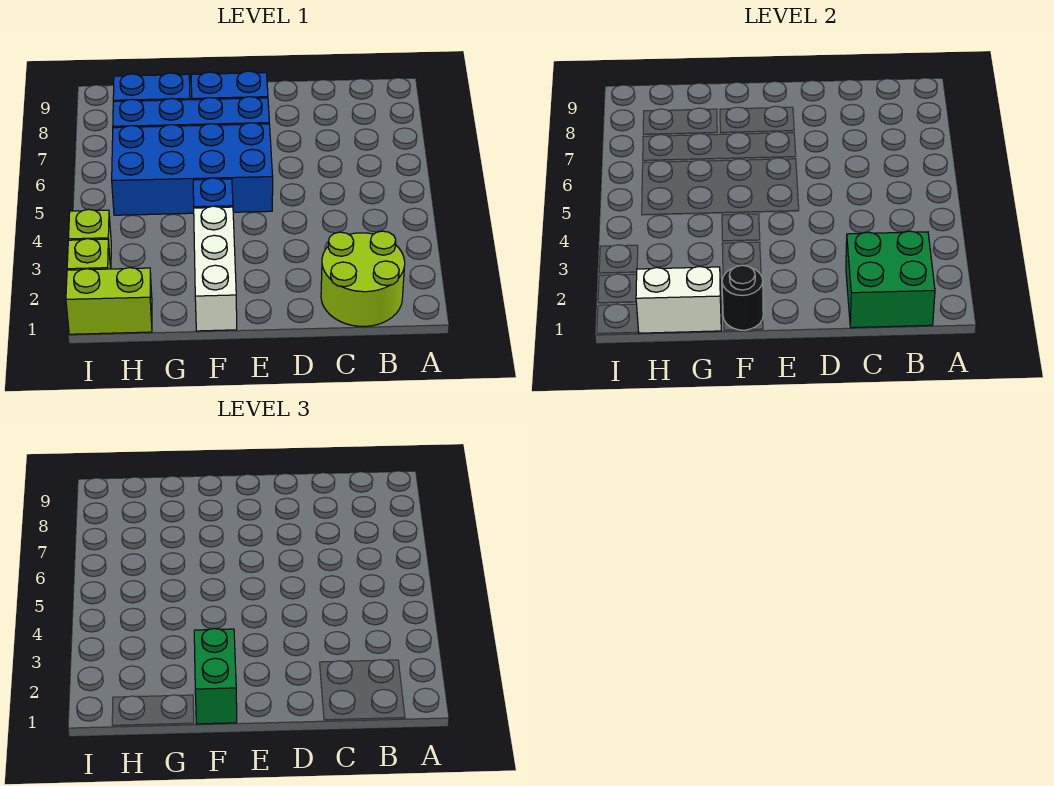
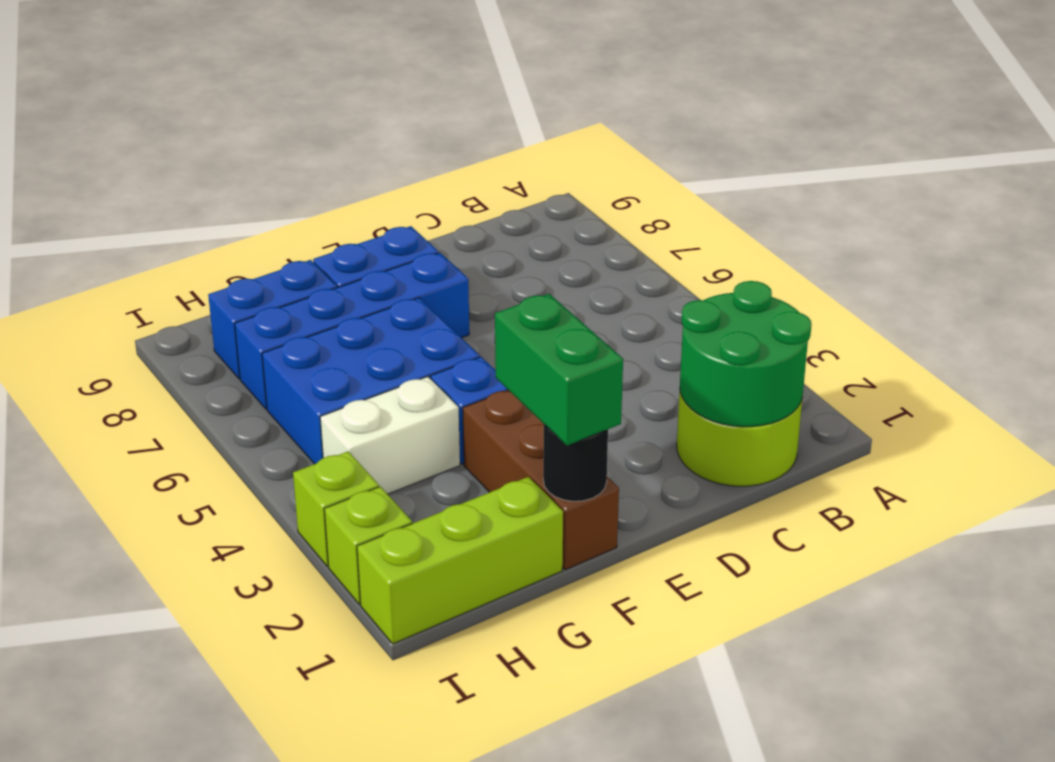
green 2x2 brick [846,231,935,328] -> green 2x2 round brick [680,281,812,427]
blue 2x4 brick [112,123,273,215] -> blue 2x3 brick [262,298,480,464]
white 1x3 brick [194,206,237,331] -> brown 1x3 brick [463,390,619,570]
white 1x2 brick [636,266,721,333] -> white 1x2 brick moved to [320,377,460,494]
lime 1x2 brick [66,268,152,334] -> lime 1x3 brick [357,477,563,644]

